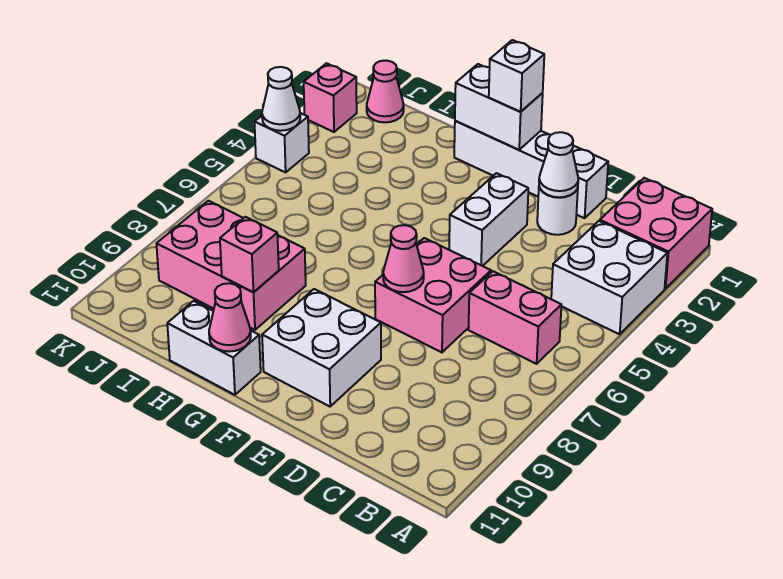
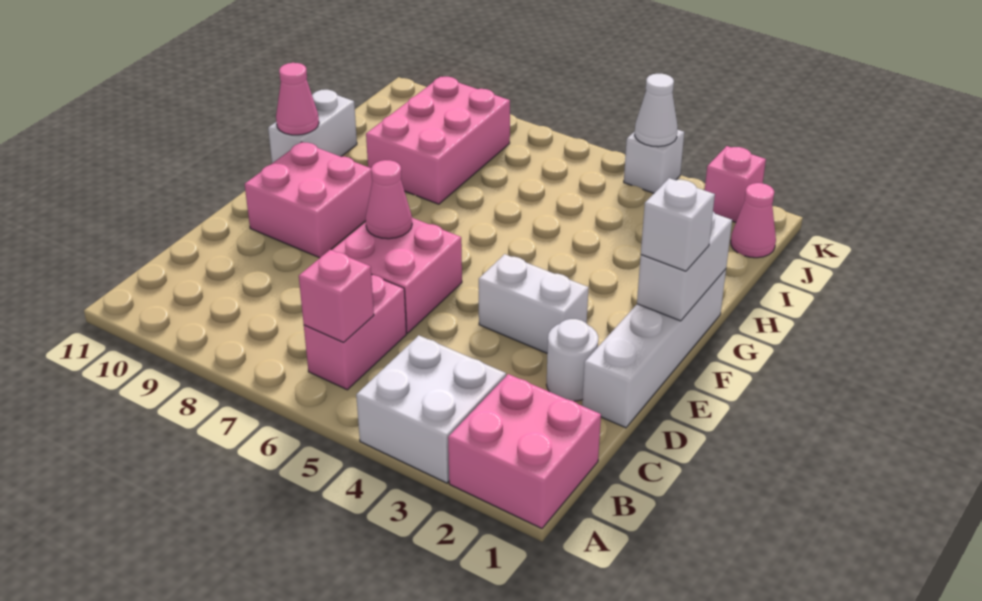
white 1x1 cone [539,132,578,197] -> none
white 2x2 brick [262,289,381,406] -> pink 2x2 brick [245,142,372,258]
pink 1x1 brick [220,217,279,292] -> pink 1x1 brick moved to [299,250,374,342]

